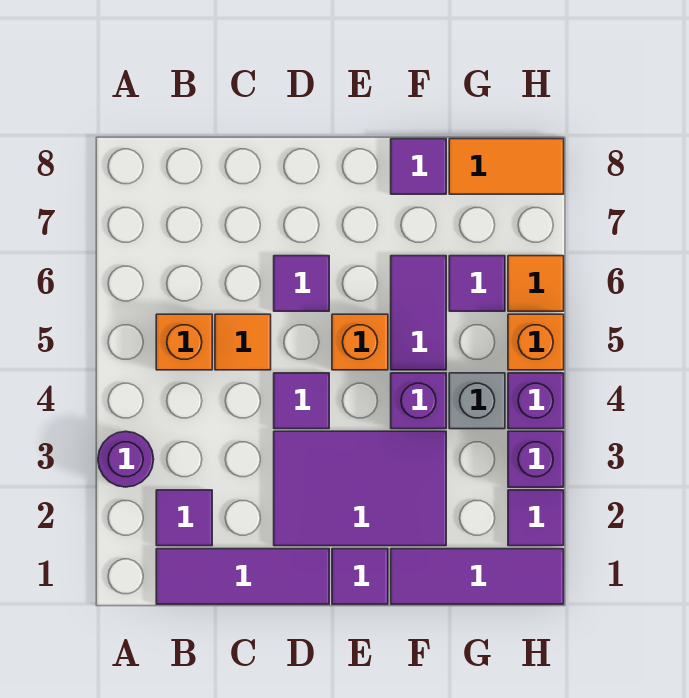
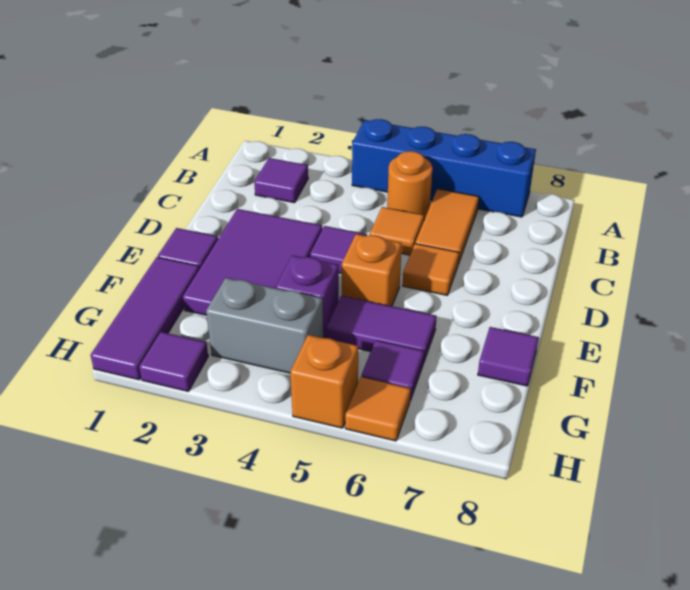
purple 1x1 round brick [98,431,154,487] -> none
none -> blue 1x4 brick [352,119,536,217]
purple 1x3 tile [156,549,329,604] -> none
orange 1x1 brick [156,314,212,370] -> orange 1x1 round brick [387,151,433,220]
purple 1x1 tile [274,256,329,311] -> orange 1x1 tile [403,244,459,295]
grey 1x1 brick [449,373,505,429] -> grey 1x2 brick [206,278,323,373]
orange 1x2 tile [449,139,564,194] -> orange 1x2 tile moved to [415,189,479,264]
purple 1x1 brick [508,431,564,487] -> none
purple 1x1 brick [508,373,564,429] -> none

